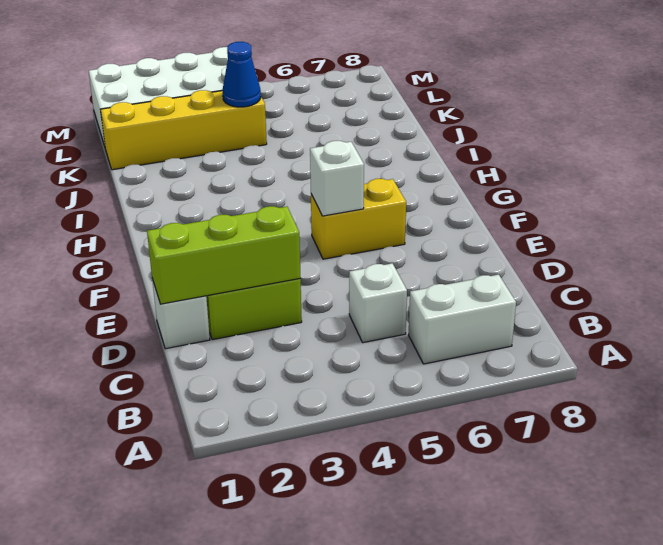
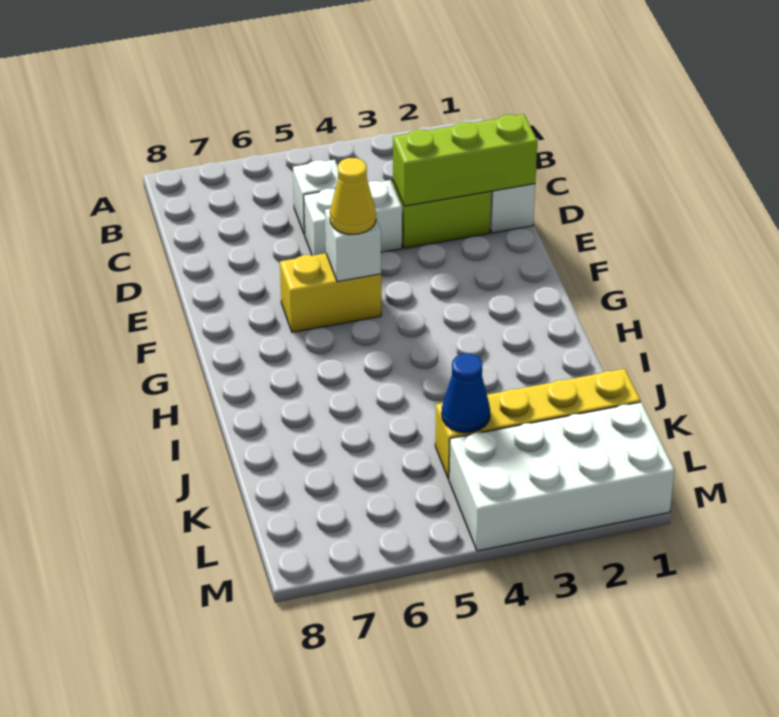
white 1x2 brick [409,275,516,364] -> white 1x2 brick moved to [304,180,402,256]
none -> yellow 1x1 cone [330,158,376,234]

